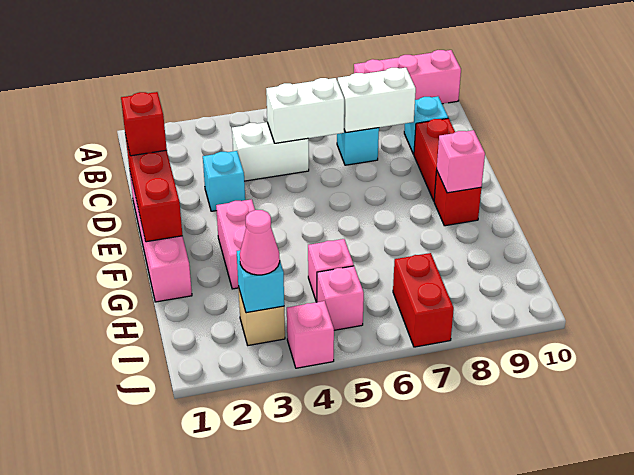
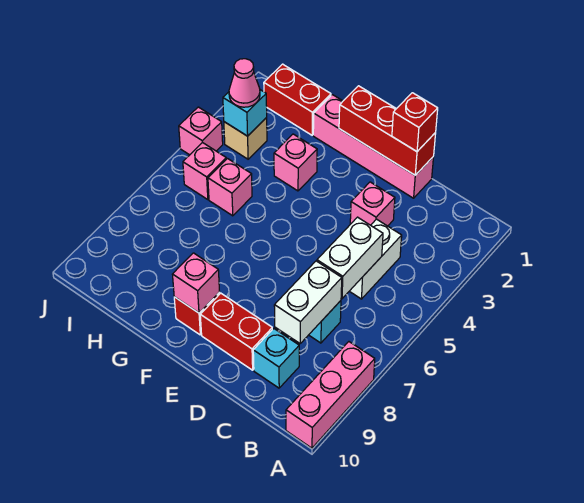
cyan 1x1 brick [203,151,245,211] -> pink 1x1 brick [350,182,395,226]
pink 1x2 brick [216,199,255,289] -> pink 1x1 brick [274,134,317,191]
red 1x2 brick [393,253,454,347] -> red 1x2 brick moved to [264,64,331,135]

